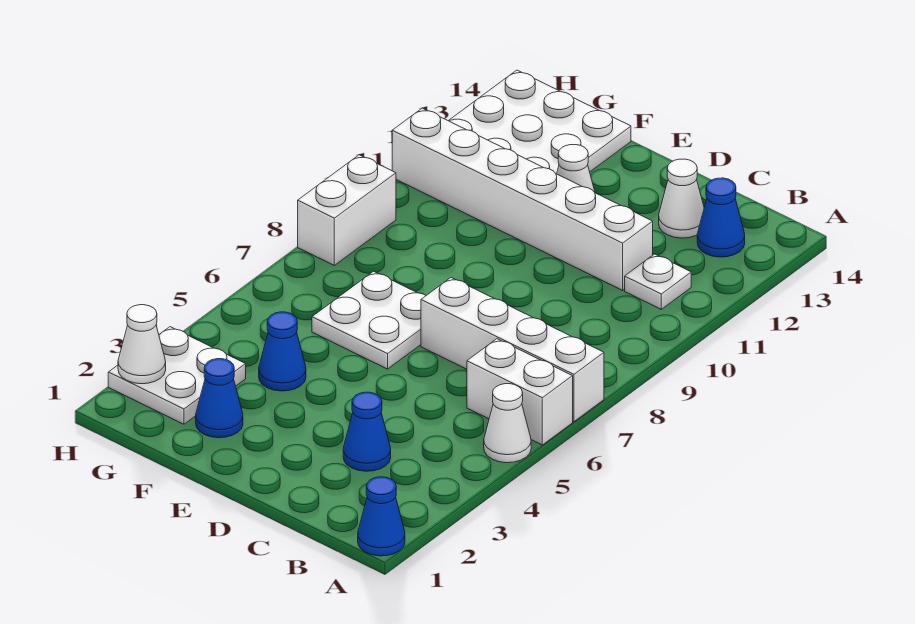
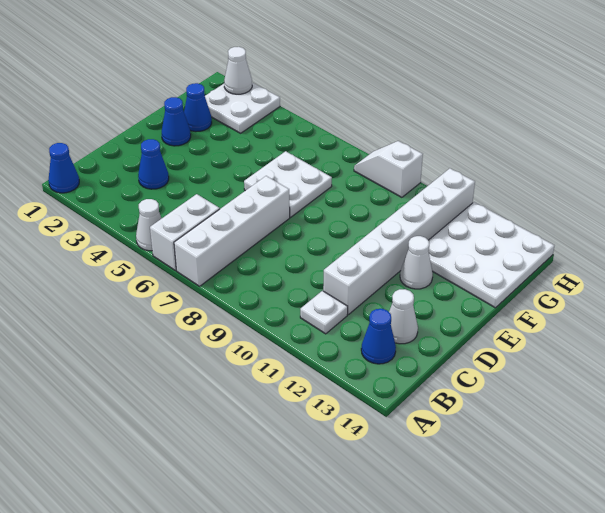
blue 1x1 cone [259,312,306,391] -> blue 1x1 cone moved to [162,97,191,146]
white 1x2 brick [298,155,396,265] -> white 1x2 slope [354,141,423,197]

